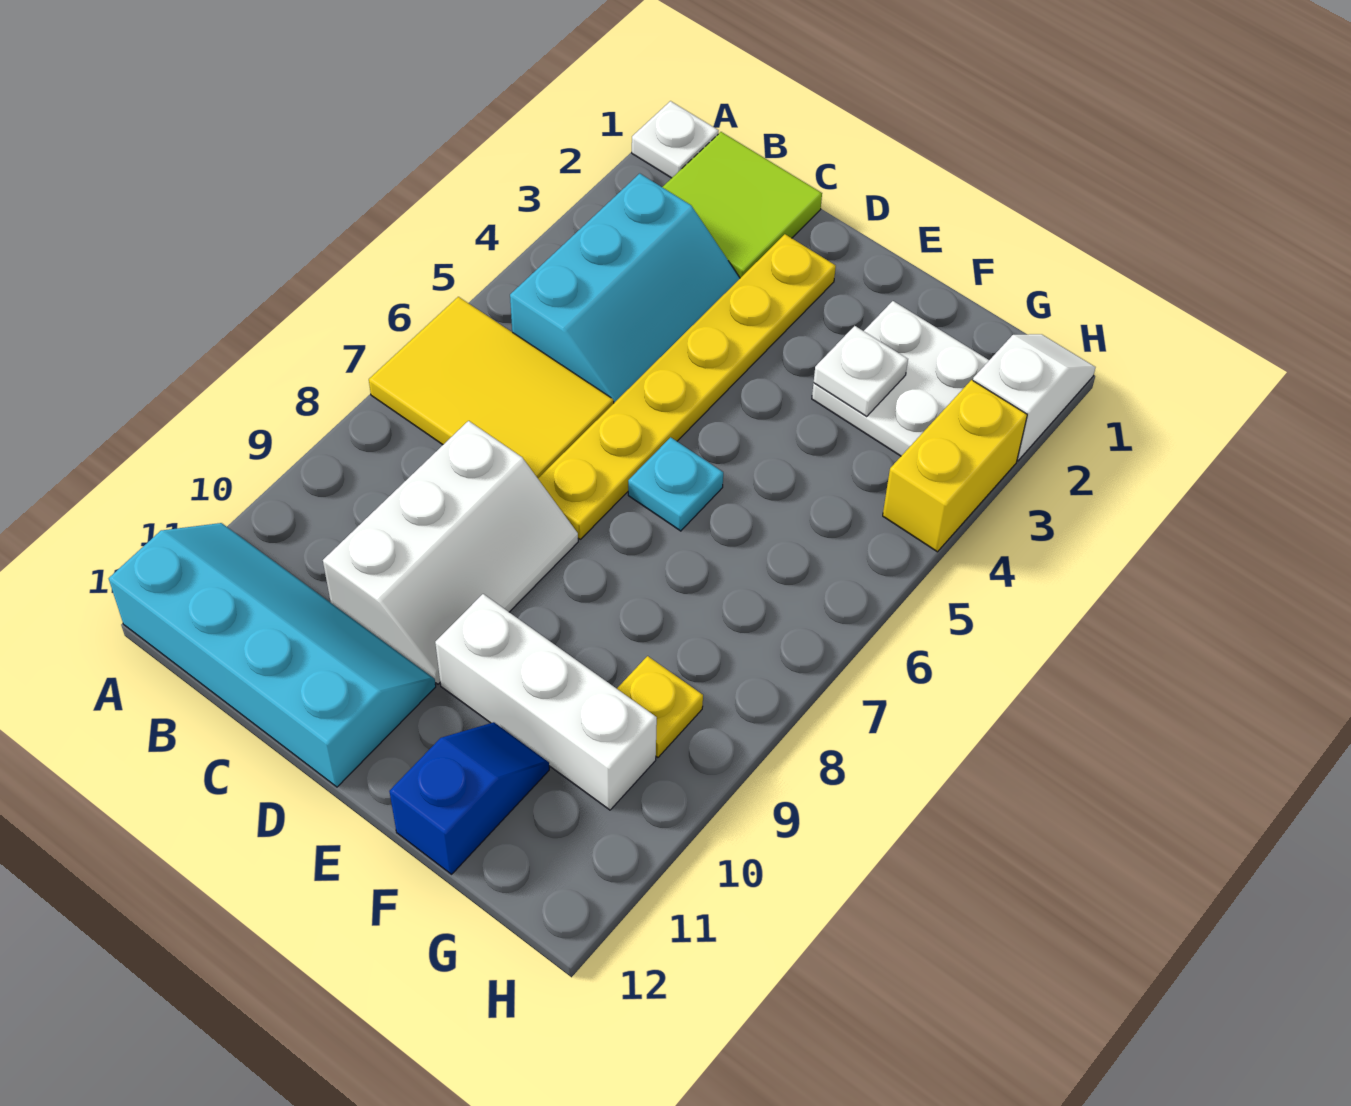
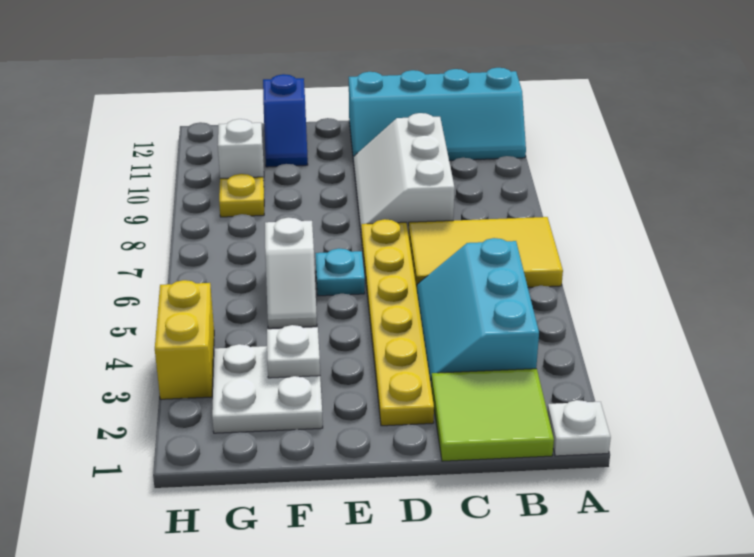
white 1x3 brick [435,594,657,810] -> white 1x1 brick [218,119,264,181]
white 1x2 slope [973,334,1096,461] -> white 1x2 slope moved to [265,217,317,328]

